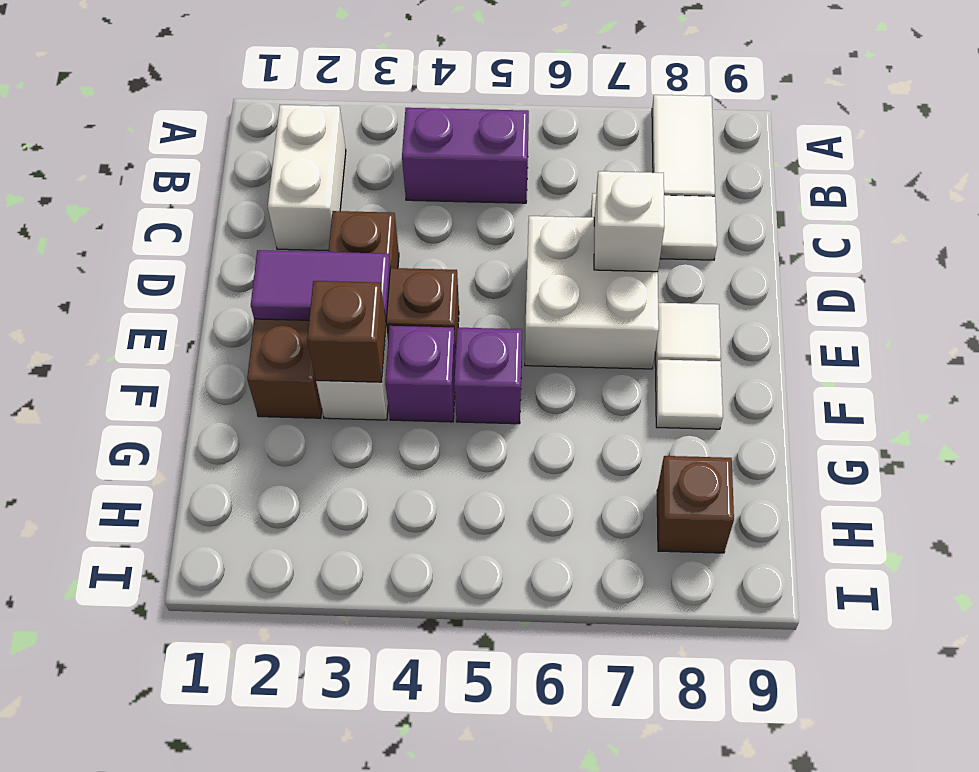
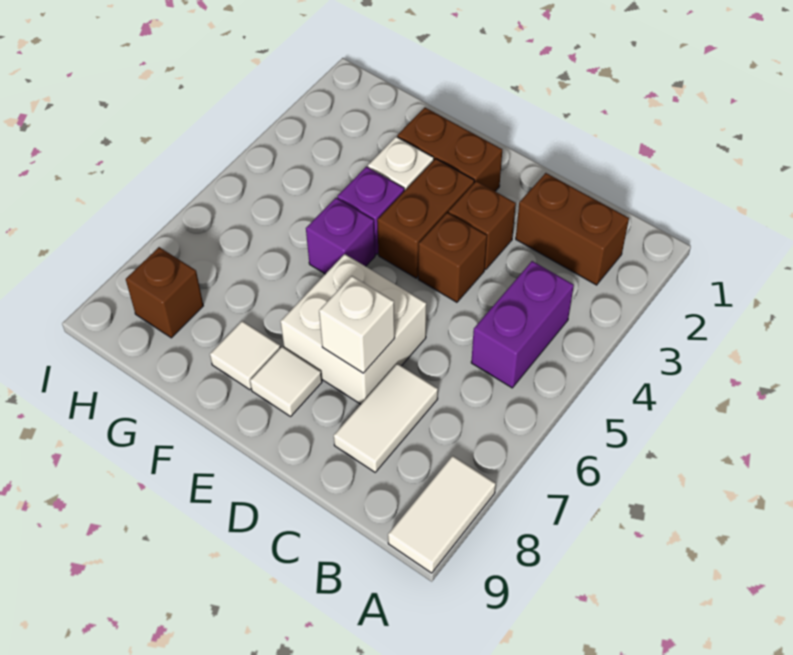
white 1x2 tile [652,95,715,196] -> white 1x2 tile turned to [388,456,496,573]
white 1x2 brick [268,105,346,251] -> brown 1x2 brick [516,173,629,285]
purple 1x2 tile [251,250,390,321] -> none
brown 1x1 brick [307,281,386,382] -> brown 1x1 brick moved to [418,213,487,302]

